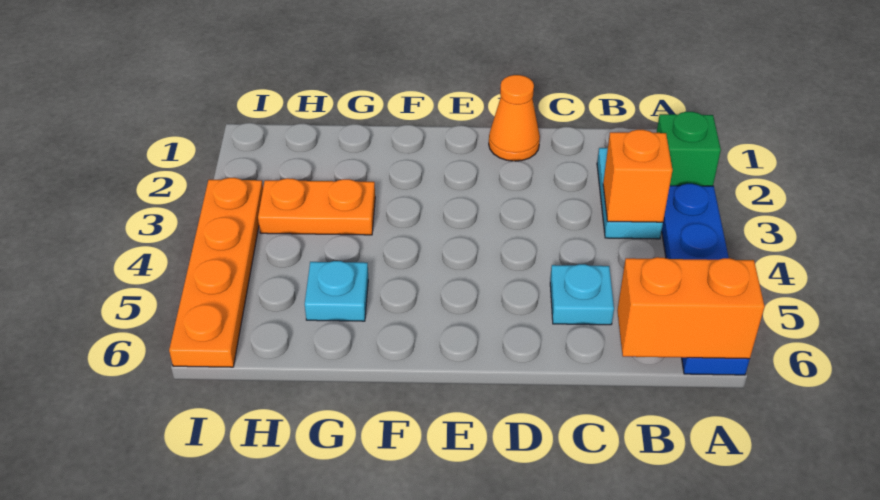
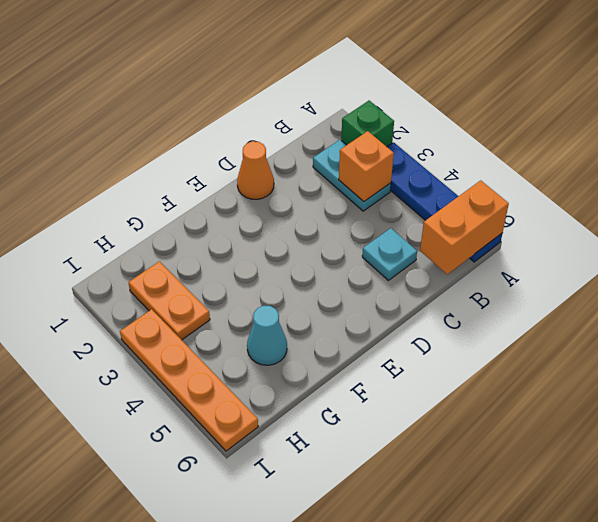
orange 1x2 plate [258,178,375,235] -> orange 1x2 plate turned to [128,261,210,340]
cyan 1x1 plate [305,261,368,321] -> cyan 1x1 cone [247,306,287,365]

